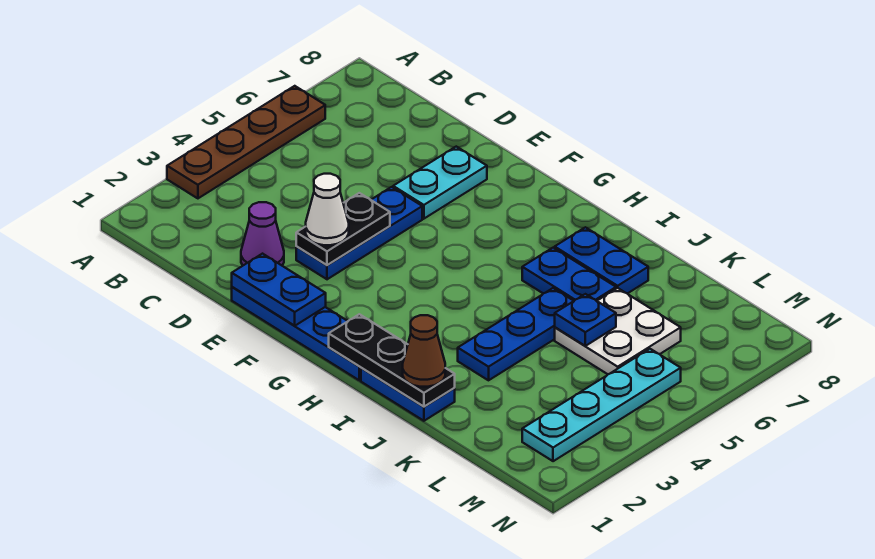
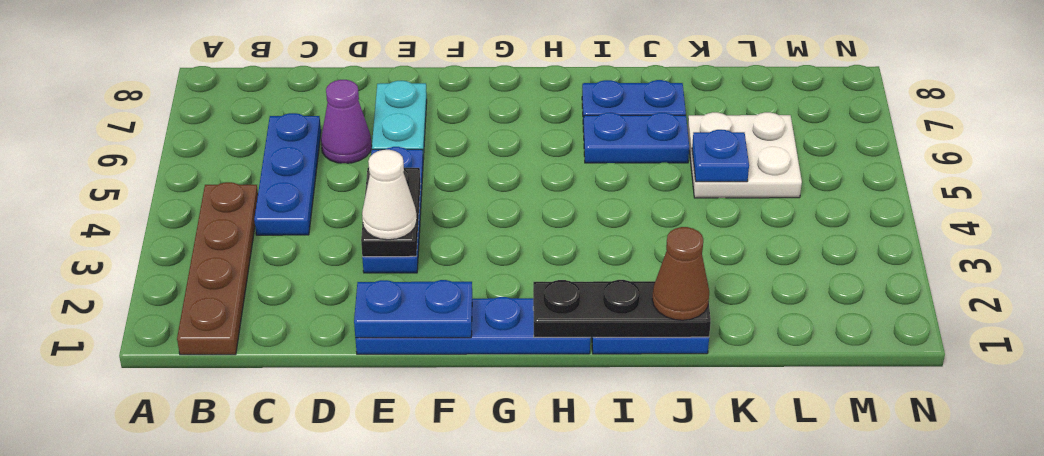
brown 1x4 plate [167,86,325,198] -> brown 1x4 plate moved to [177,182,258,355]
purple 1x1 cone [241,202,284,265] -> purple 1x1 cone moved to [321,80,372,163]
blue 1x3 plate [458,288,573,380] -> blue 1x3 plate moved to [254,113,321,235]
cyan 1x4 plate [522,349,681,461] -> none

